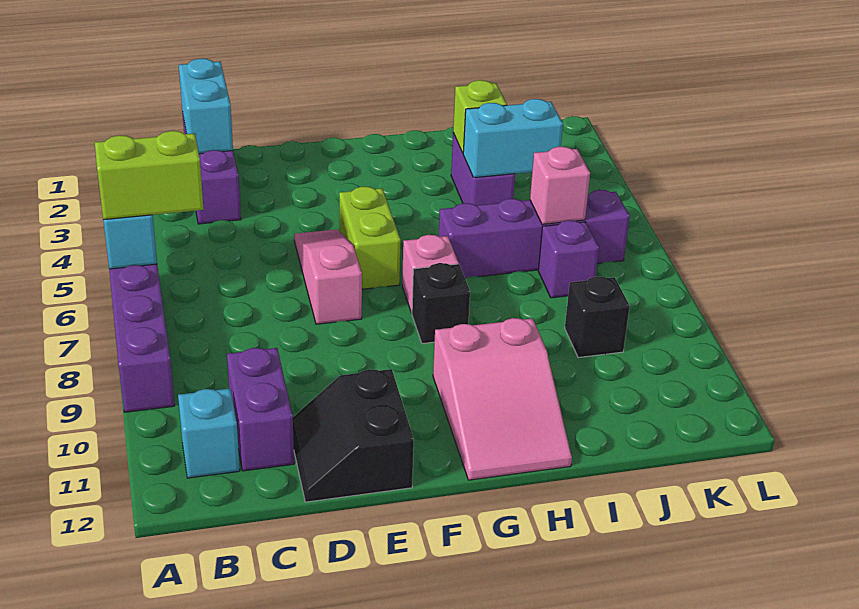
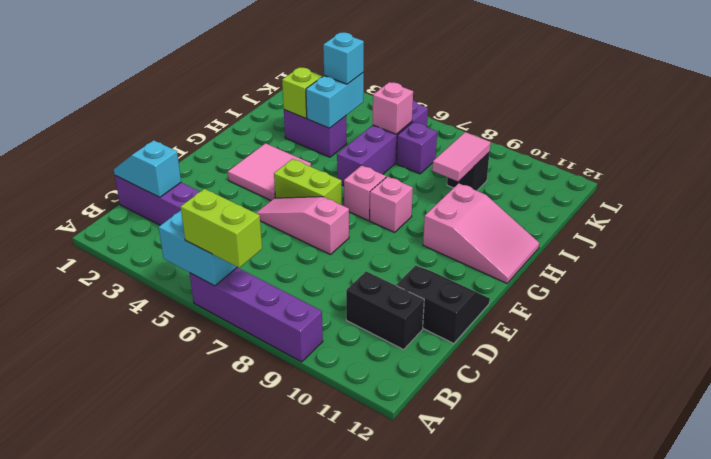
lime 1x2 brick [95,131,204,220] -> lime 1x2 brick turned to [181,189,262,268]
cyan 1x1 brick [178,389,240,478] -> cyan 1x1 brick moved to [323,32,364,84]
cyan 1x2 brick [179,59,233,154] -> cyan 1x2 slope [114,140,181,197]
purple 1x2 brick [227,348,294,471] -> black 1x2 brick [346,271,424,350]
black 2x2 slope [293,369,414,502] -> black 2x2 slope turned to [396,265,490,344]
none -> pink 2x2 tile [228,143,311,200]
black 1x1 brick [412,263,470,344] -> pink 1x1 brick [370,177,413,232]
none -> pink 1x2 tile [432,132,491,181]

